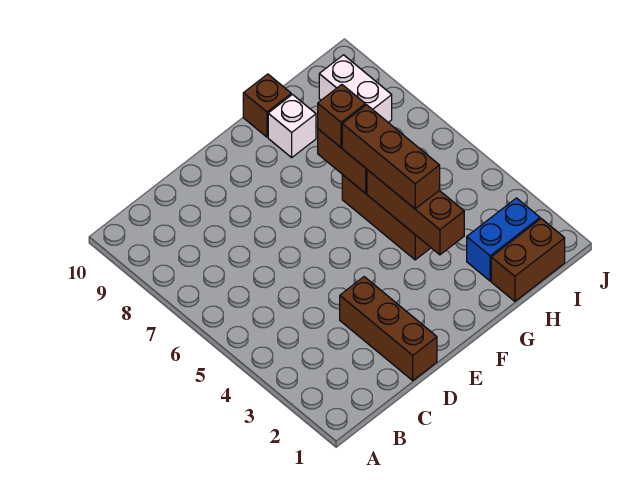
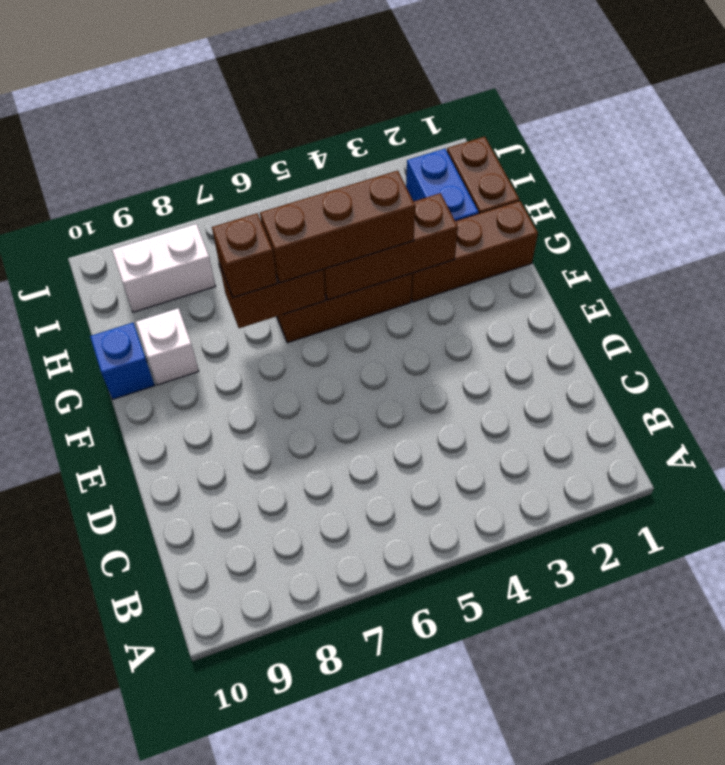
brown 1x3 brick [340,277,437,380] -> brown 1x3 brick moved to [411,201,538,302]
brown 1x1 brick [243,74,291,137] -> blue 1x1 brick [90,323,155,399]

